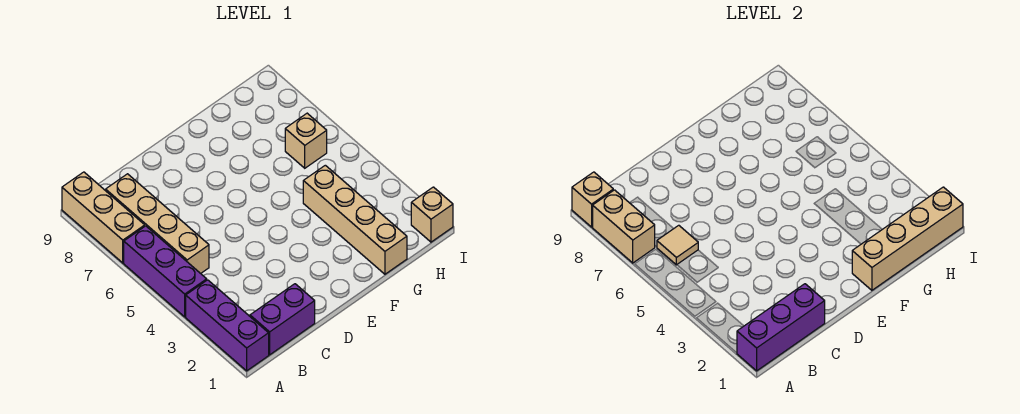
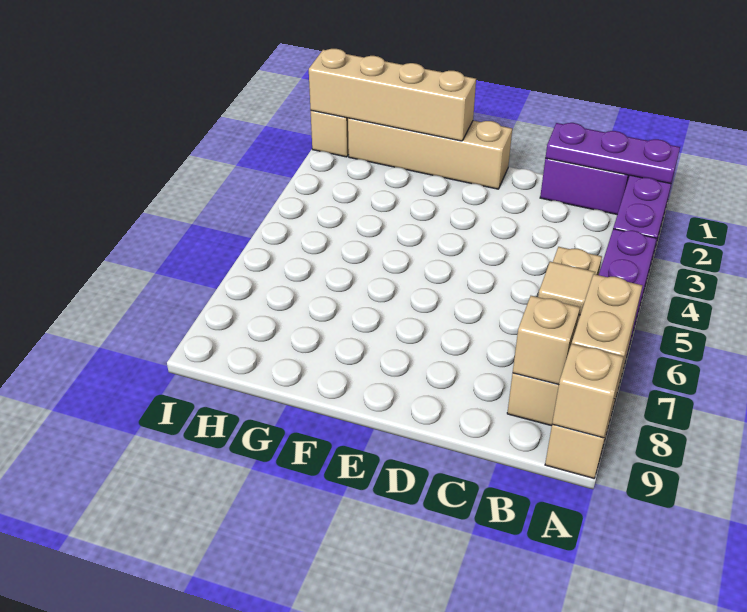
purple 1x3 brick [737,284,825,371] -> purple 1x3 plate [545,123,680,184]
tan 1x4 brick [303,165,407,274] -> tan 1x4 brick turned to [348,118,512,189]
tan 1x1 brick [285,113,327,168] -> tan 1x1 brick moved to [513,296,580,385]

